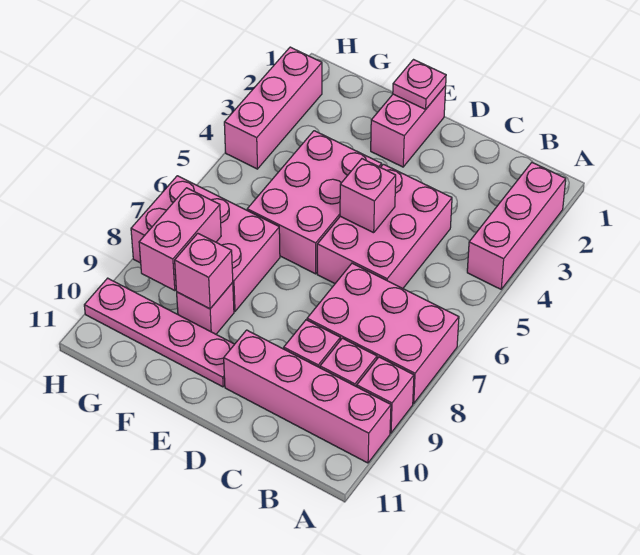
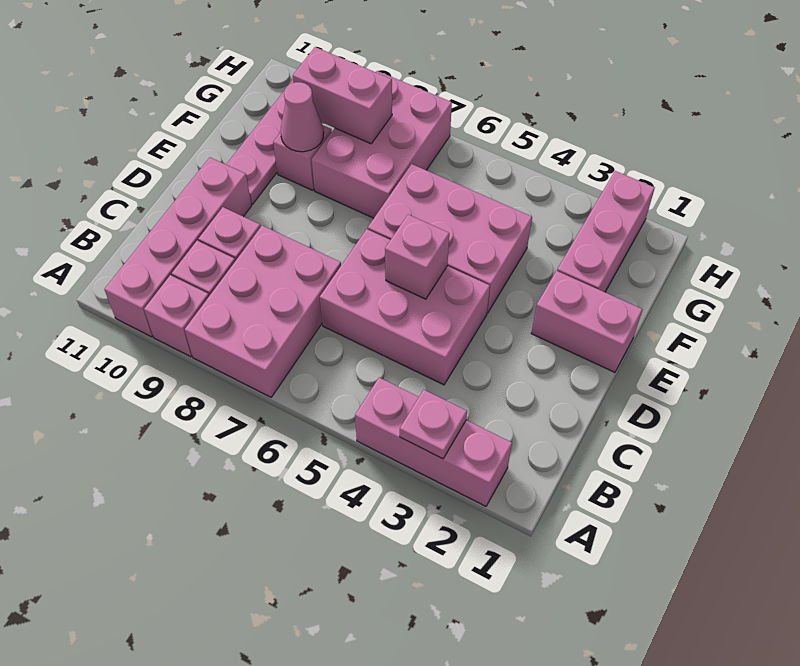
pink 1x1 plate [393,60,446,109] -> pink 1x1 plate moved to [400,390,467,459]
pink 1x1 brick [175,233,233,309] -> pink 1x1 cone [280,82,324,152]
pink 1x3 brick [224,47,322,169] -> pink 1x3 brick turned to [557,171,655,292]

